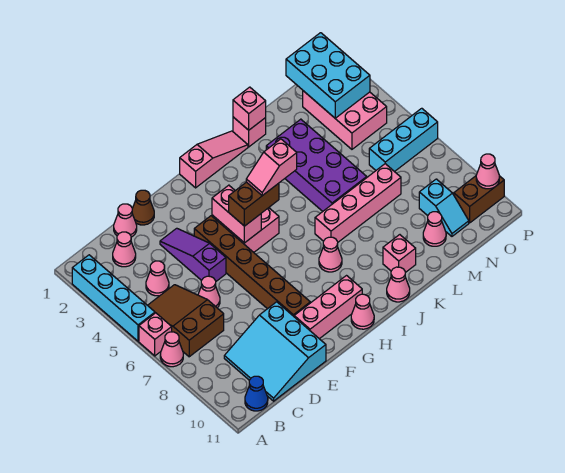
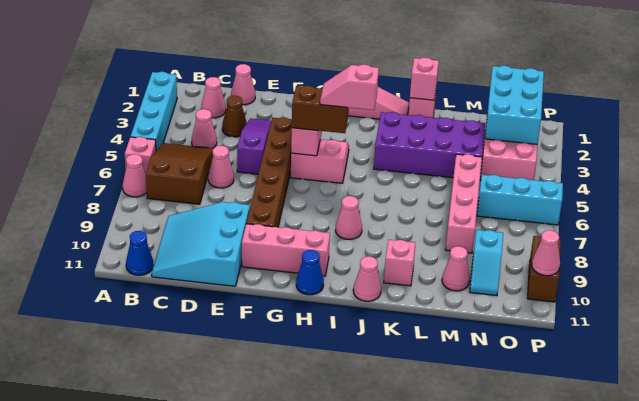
brown 1x1 cone [132,190,154,225] -> brown 1x1 cone moved to [222,96,247,137]
pink 1x1 cone [351,294,374,329] -> blue 1x1 cone [296,250,324,295]
pink 1x4 brick [315,164,401,242] -> pink 1x4 brick turned to [445,154,482,253]
purple 2x4 brick [266,119,367,211] -> purple 2x4 brick turned to [374,112,485,178]
brown 1x2 brick [454,176,504,223] -> brown 1x2 brick turned to [527,236,561,302]

